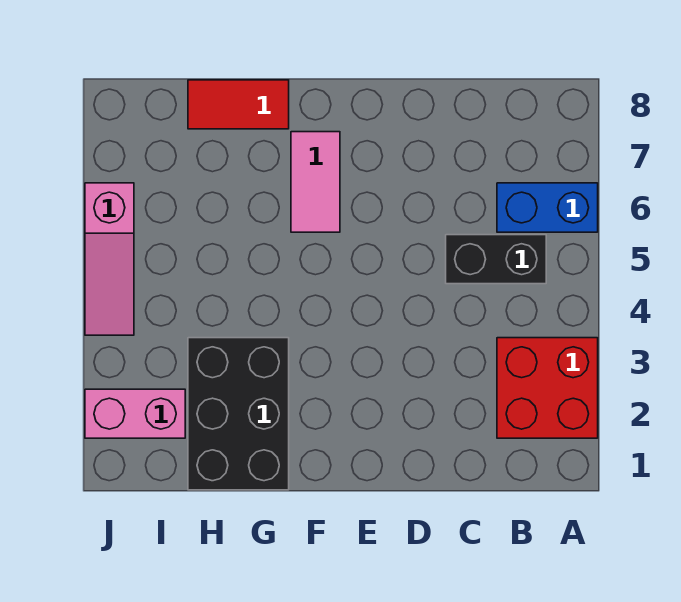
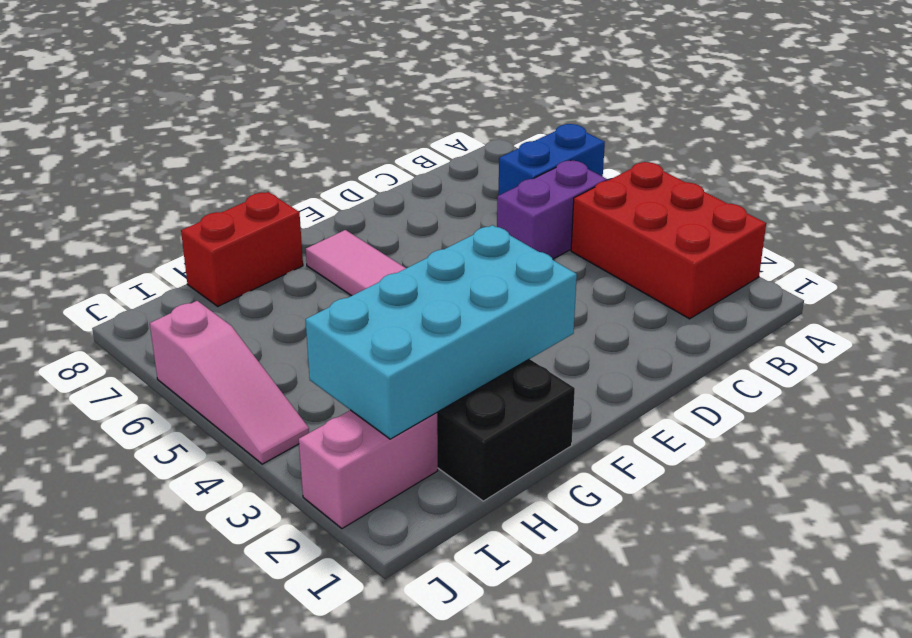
red 2x2 brick [497,338,598,438] -> red 2x3 brick [571,162,766,319]
black 1x2 brick [446,235,546,284] -> purple 1x2 brick [497,161,607,259]
none -> cyan 2x4 brick [306,225,577,439]
red 1x2 tile [188,80,289,129] -> red 1x2 brick [181,192,303,306]

